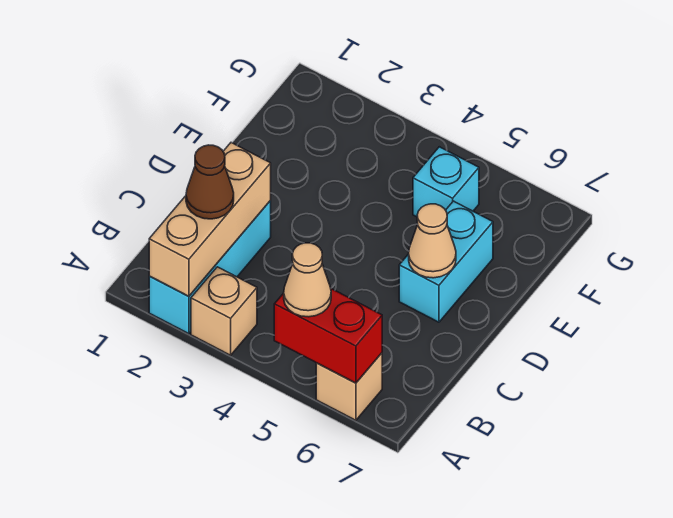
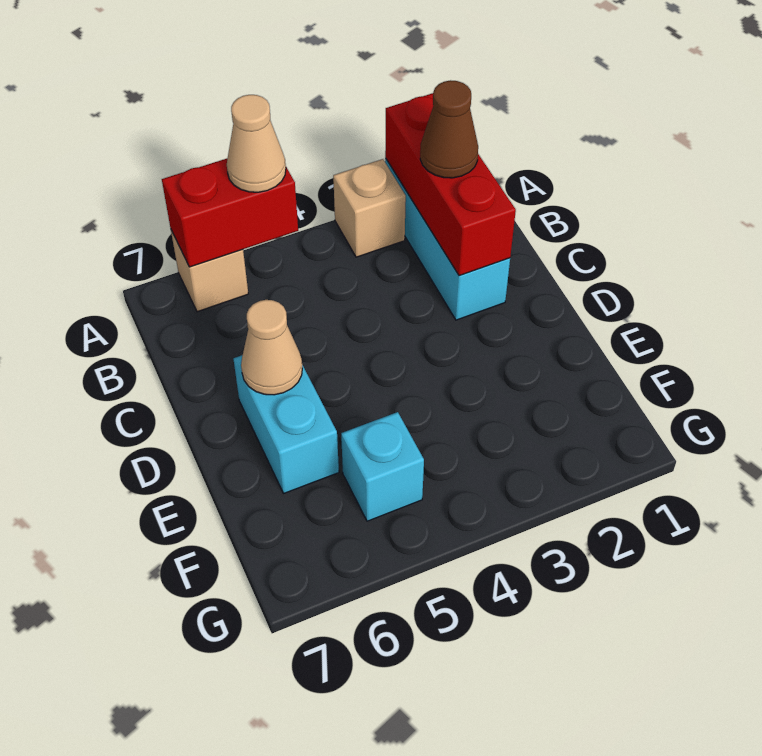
tan 1x3 brick [149,143,271,296] -> red 1x3 brick [385,93,516,276]

